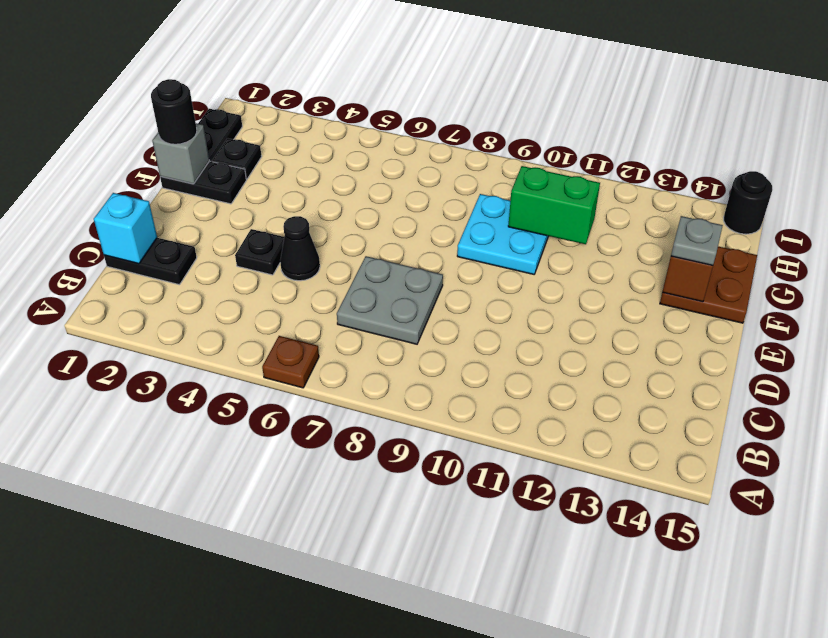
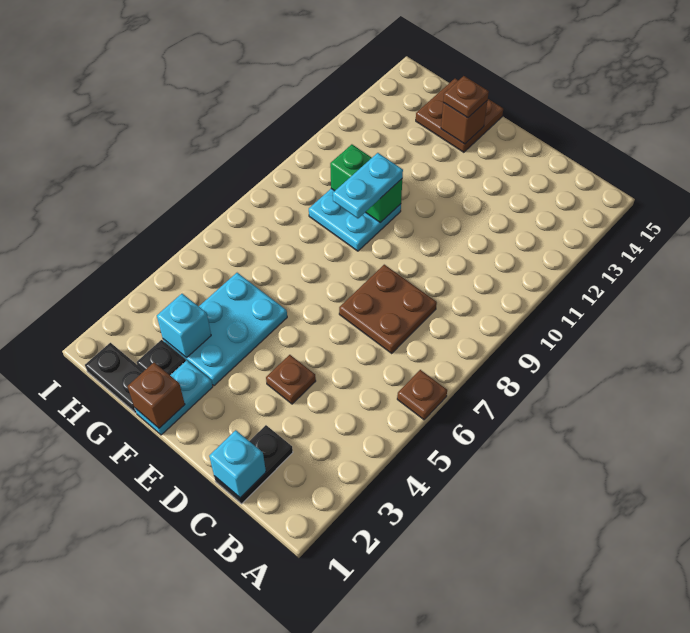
grey 2x2 plate [337,256,443,344] -> brown 2x2 plate [339,265,437,353]
black 1x1 plate [235,229,284,275] -> brown 1x1 plate [266,355,316,404]
black 1x1 cone [280,216,320,281] -> none
black 1x2 plate [160,161,246,204] -> cyan 1x2 plate [135,360,213,435]
grey 1x1 brick [152,123,209,184] -> brown 1x1 brick [128,363,185,428]
black 1x1 round brick [151,79,197,144] -> none
none -> cyan 2x3 plate [163,273,287,386]
none -> cyan 1x2 plate [333,153,403,218]
grey 1x1 plate [671,216,723,265] -> brown 1x1 plate [443,76,489,118]
none -> cyan 1x1 brick [157,294,211,358]
green 1x2 brick [508,166,600,244] -> green 1x2 brick turned to [330,144,402,223]
black 1x1 round brick [724,171,772,234] -> none

